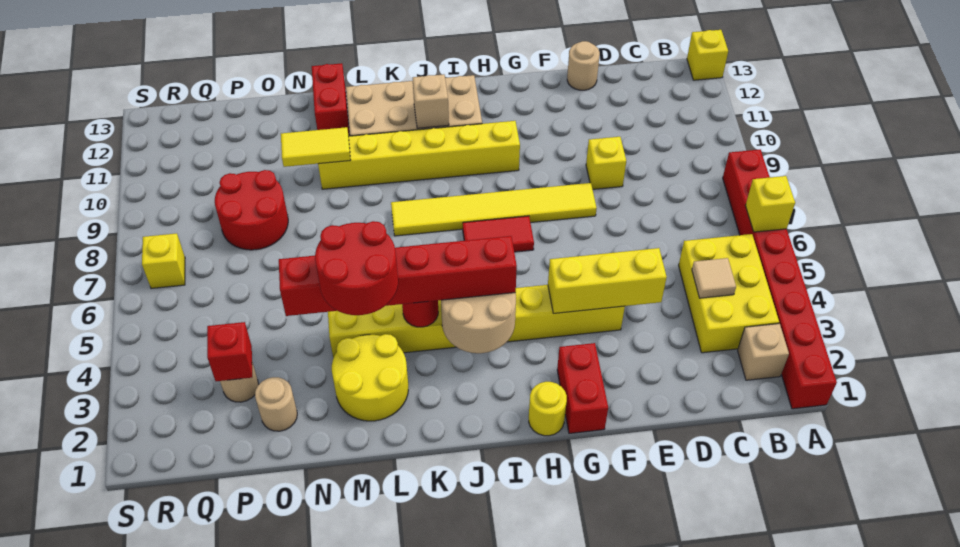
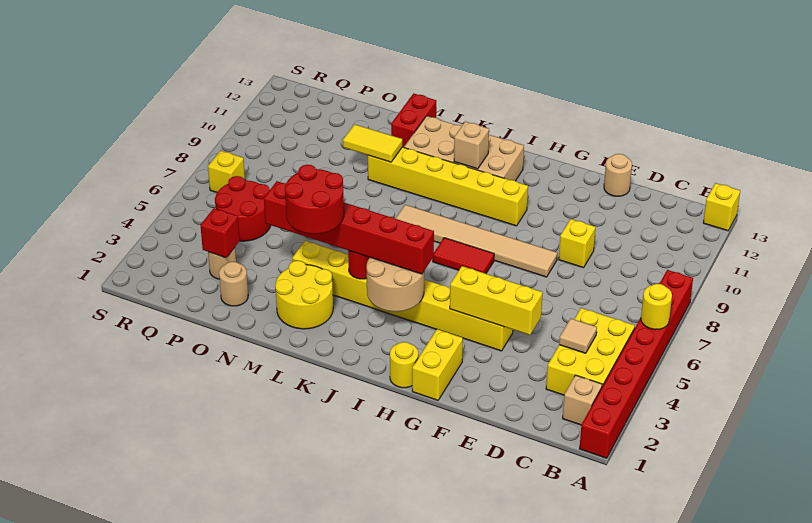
yellow 1x1 brick [745,176,795,232] -> yellow 1x1 round brick [641,284,672,330]
yellow 1x6 tile [391,183,597,236] -> tan 1x6 tile [395,205,557,277]
red 1x2 brick [557,343,608,433] -> yellow 1x2 brick [412,329,463,400]
red 2x2 round brick [215,170,288,250] -> red 2x2 round brick moved to [215,176,271,241]

